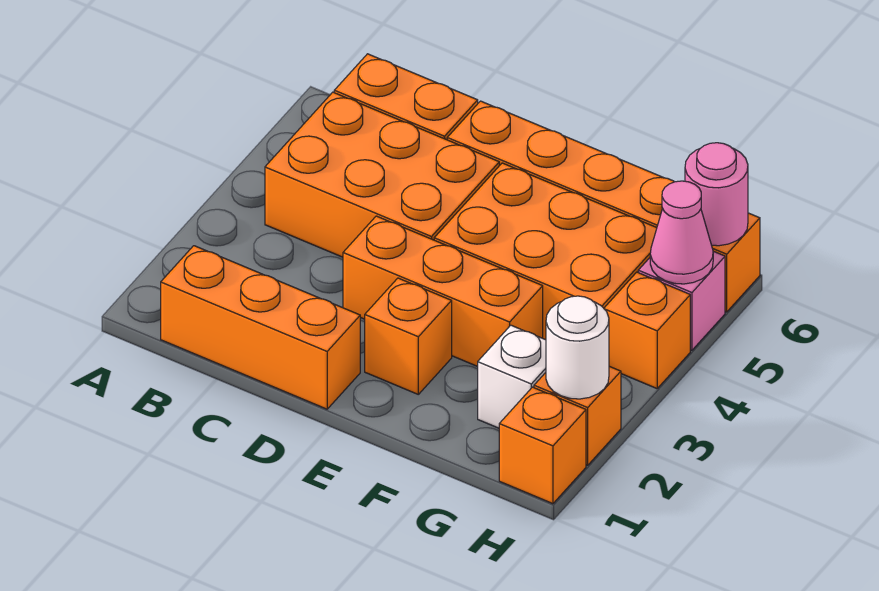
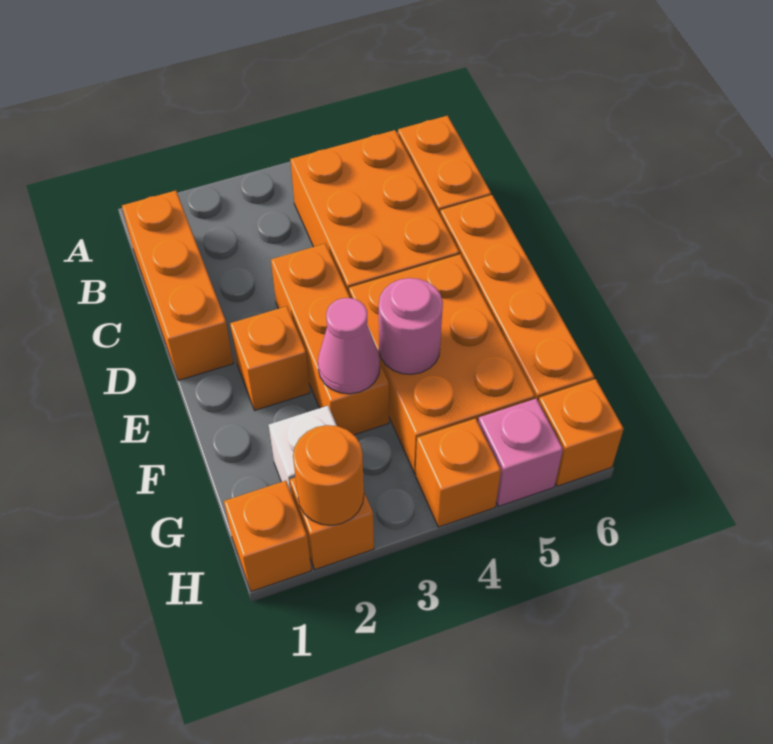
white 1x1 round brick [546,296,609,399] -> orange 1x1 round brick [293,425,364,525]
pink 1x1 cone [650,181,713,284] -> pink 1x1 cone moved to [318,298,380,394]
pink 1x1 round brick [685,143,748,246] -> pink 1x1 round brick moved to [379,278,443,374]

